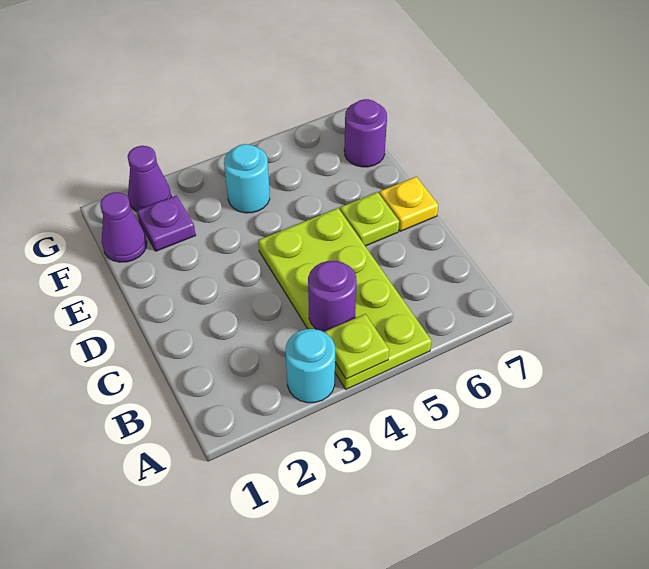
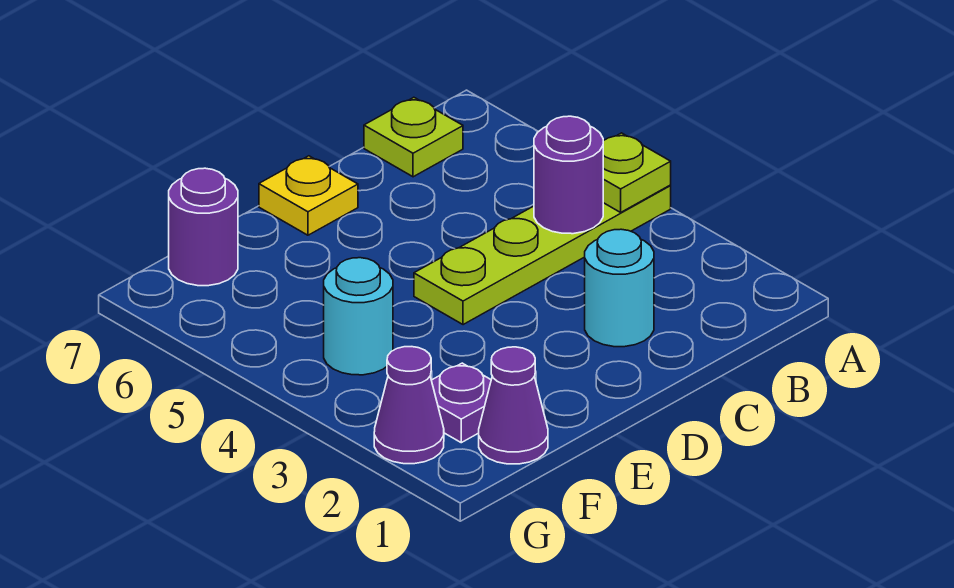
cyan 1x1 round brick [286,329,335,403] -> cyan 1x1 round brick moved to [585,229,654,347]
lime 2x4 plate [258,208,432,389] -> lime 1x4 plate [414,186,671,325]
lime 1x1 plate [340,192,399,246] -> lime 1x1 plate moved to [364,97,463,177]

